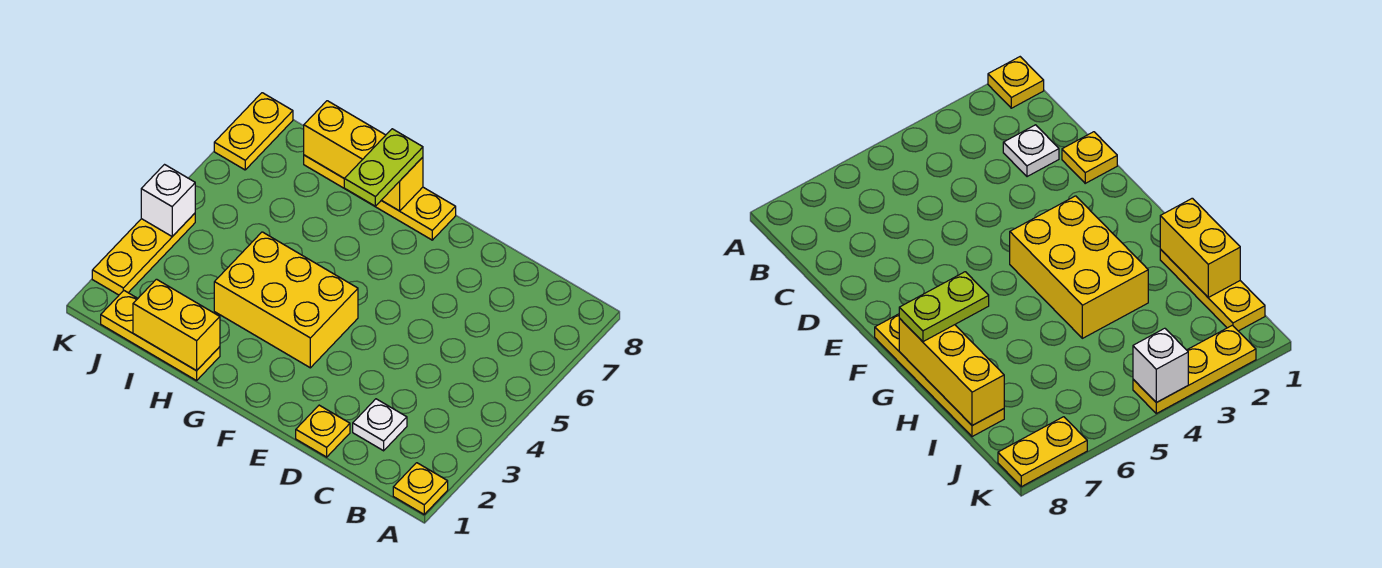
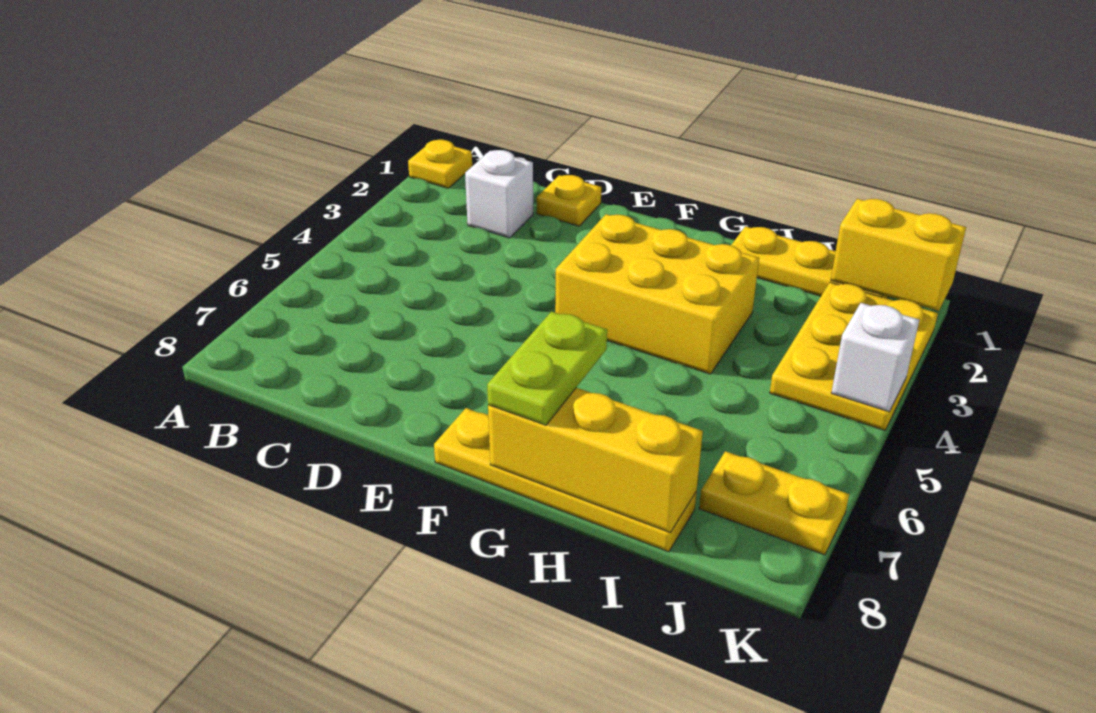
white 1x1 plate [353,399,407,451] -> white 1x1 brick [465,150,533,238]
yellow 1x2 brick [133,279,220,371] -> yellow 1x2 brick moved to [831,199,966,311]
yellow 1x3 plate [92,213,195,295] -> yellow 2x3 plate [770,282,938,430]
yellow 1x2 plate [214,93,293,170] -> yellow 1x2 plate turned to [699,451,849,555]

